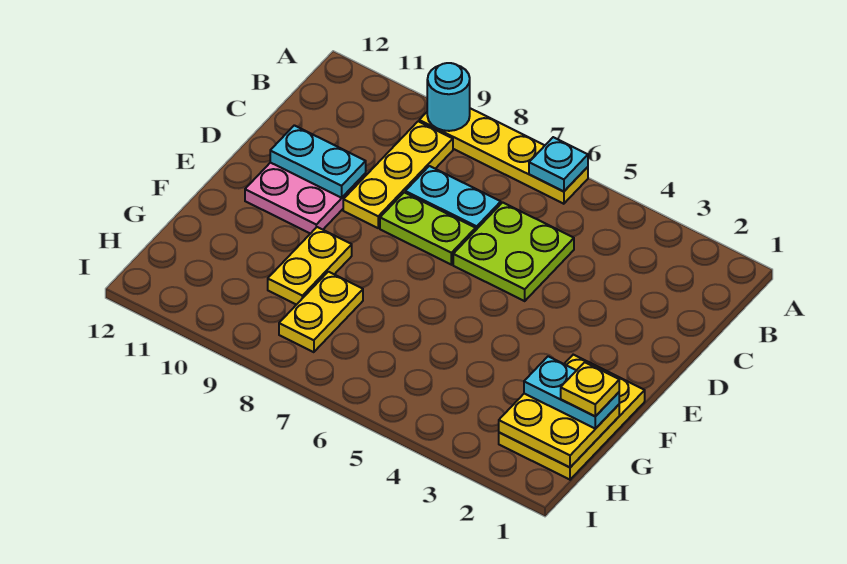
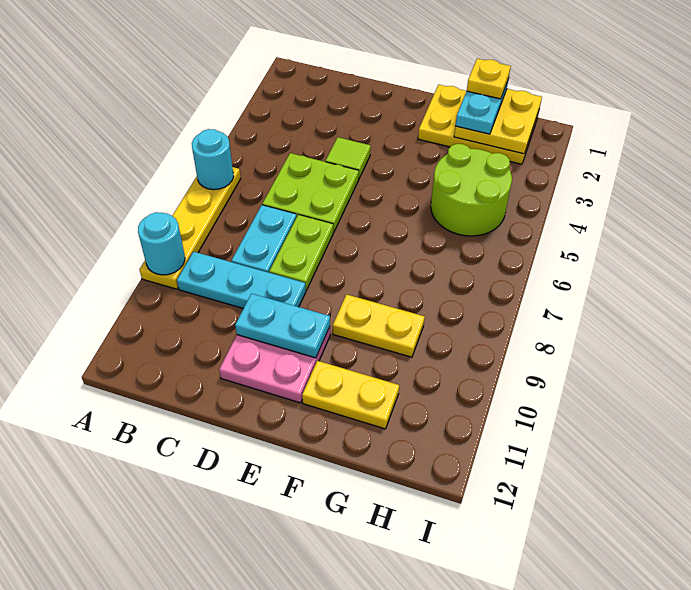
cyan 1x1 plate [529,137,588,192] -> cyan 1x1 round brick [192,129,234,190]
yellow 1x3 plate [343,121,453,228] -> cyan 1x3 plate [177,252,306,309]
none -> lime 1x1 tile [326,137,371,178]
cyan 1x2 plate [270,125,366,198] -> cyan 1x2 plate turned to [235,294,330,358]
none -> lime 2x2 round brick [431,144,512,236]
yellow 1x2 plate [279,272,363,352] -> yellow 1x2 plate moved to [302,361,399,429]

